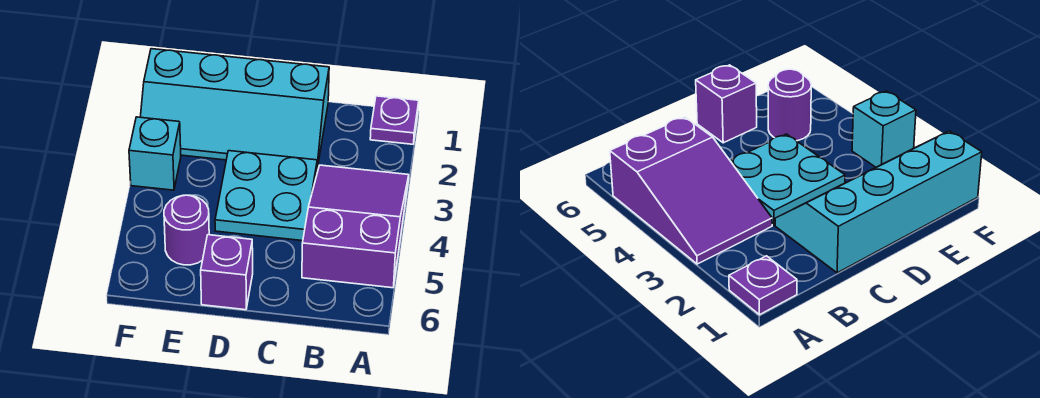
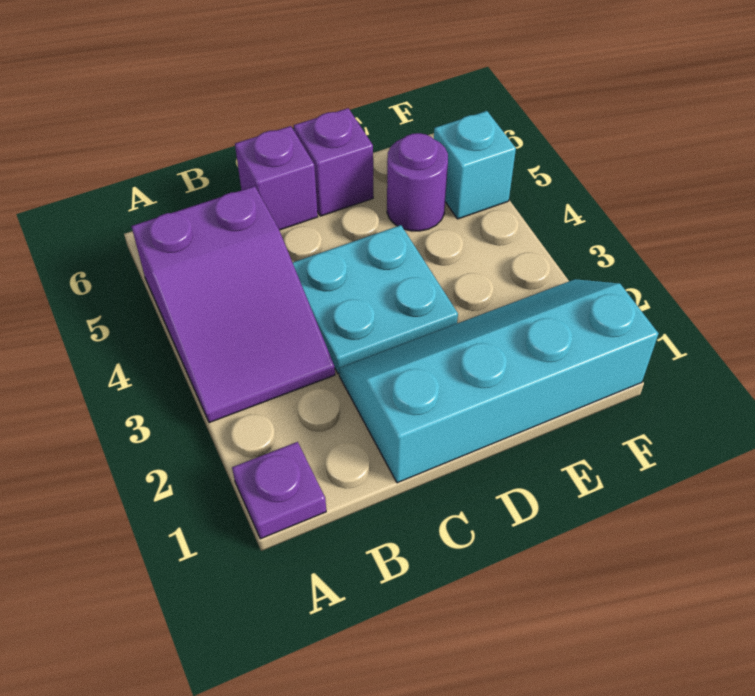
none -> purple 1x1 brick [235,126,318,230]
cyan 1x1 brick [129,117,181,190] -> cyan 1x1 brick moved to [434,111,516,219]

